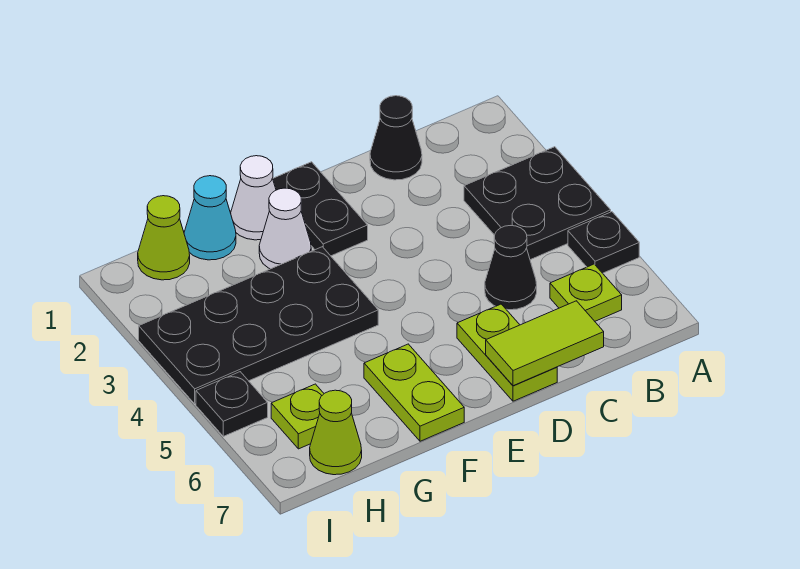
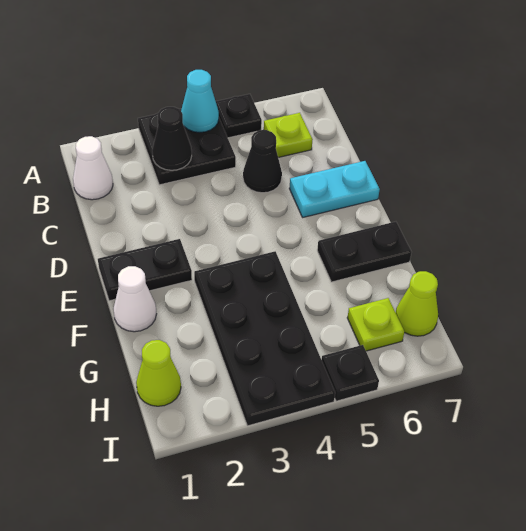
black 1x1 cone [370,96,422,180] -> black 1x1 cone moved to [152,107,192,170]
lime 1x2 tile [486,301,604,386] -> none
lime 1x2 plate [457,304,557,401] -> cyan 1x2 plate [289,161,380,217]
white 1x1 cone [259,188,311,269] -> white 1x1 cone moved to [73,136,113,200]
lime 1x2 plate [364,344,464,441] -> black 1x2 plate [317,222,412,282]
cyan 1x1 cone [184,176,236,260] -> cyan 1x1 cone moved to [181,70,219,133]

